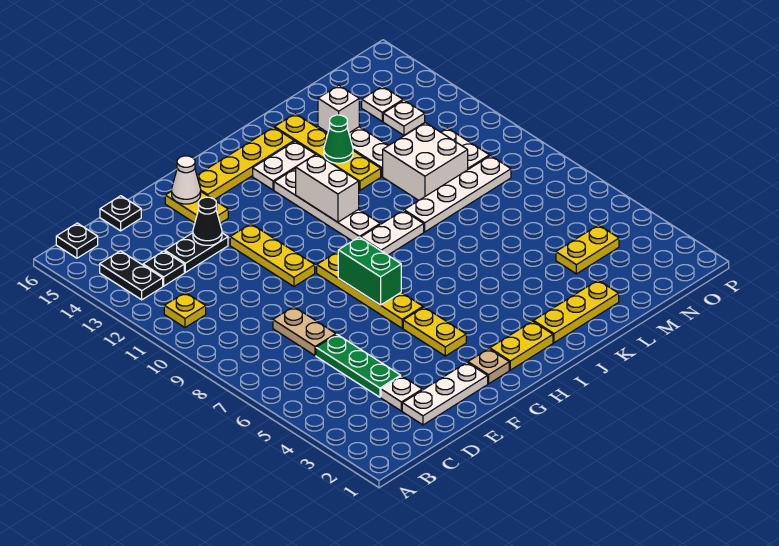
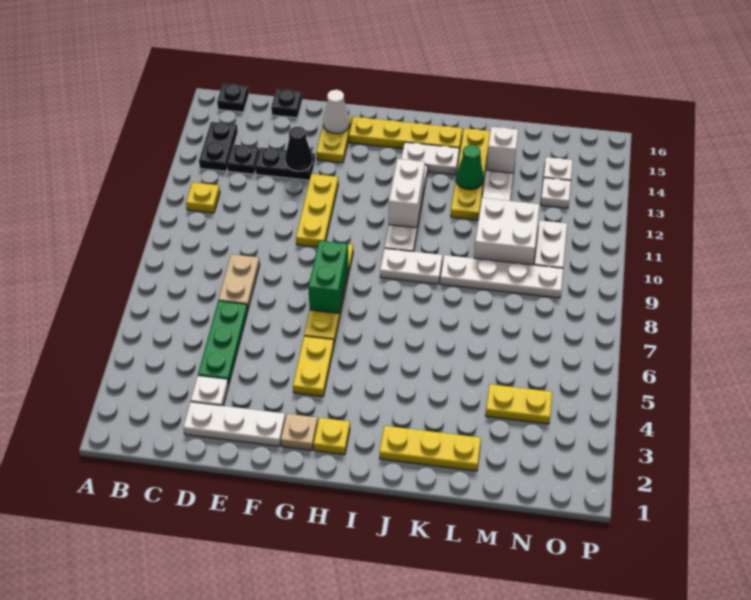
yellow 1x2 plate [490,321,553,370] -> yellow 1x1 plate [314,418,350,455]

